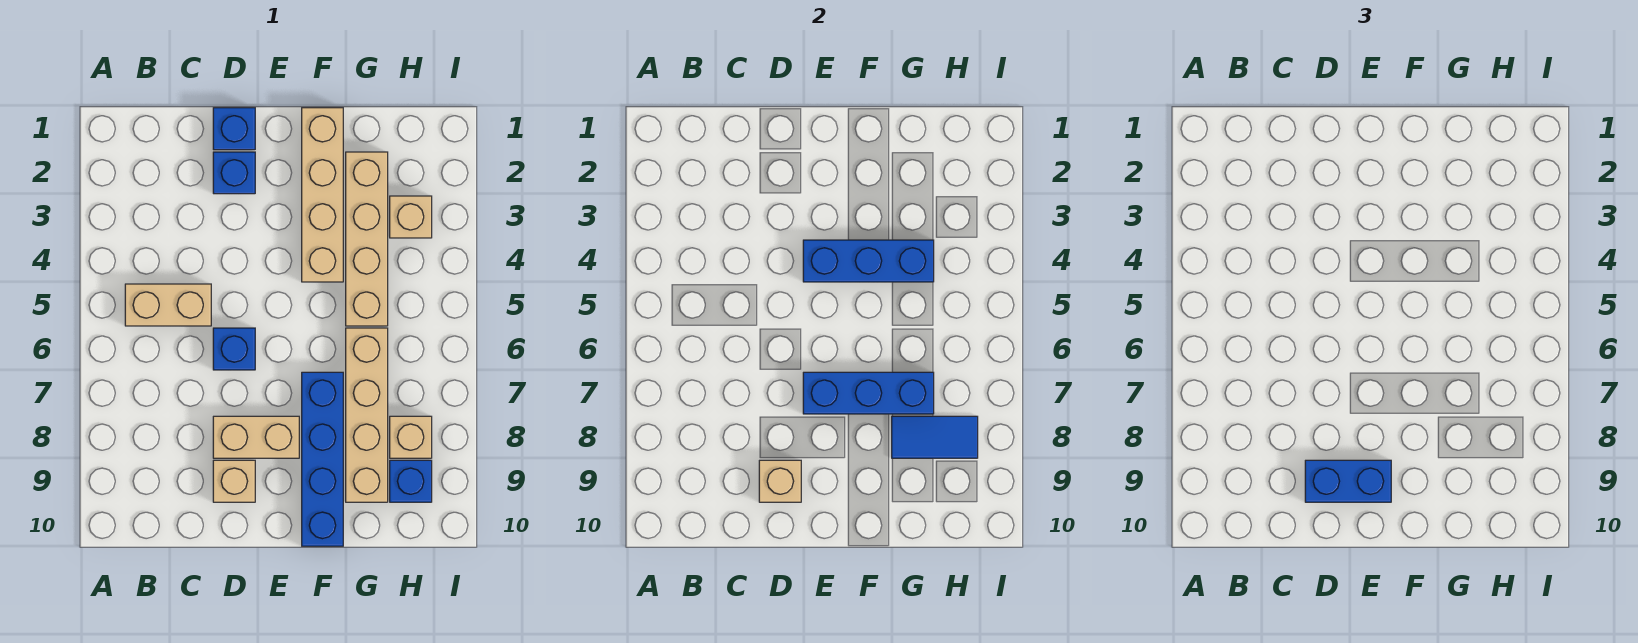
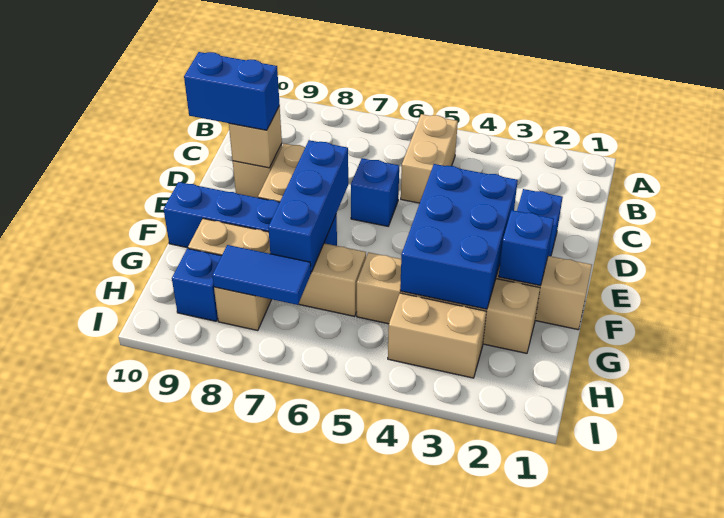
blue 1x1 brick [213,108,255,150] -> blue 1x1 brick moved to [498,210,554,285]
blue 1x2 brick [1305,460,1391,502] -> blue 1x2 brick turned to [184,52,280,130]
blue 1x3 brick [803,240,934,282] -> blue 2x3 brick [400,164,518,309]
blue 1x2 tile [892,416,978,458] -> blue 1x2 tile turned to [212,245,311,305]
tan 1x1 brick [390,196,432,238] -> tan 1x2 brick [388,293,487,378]

